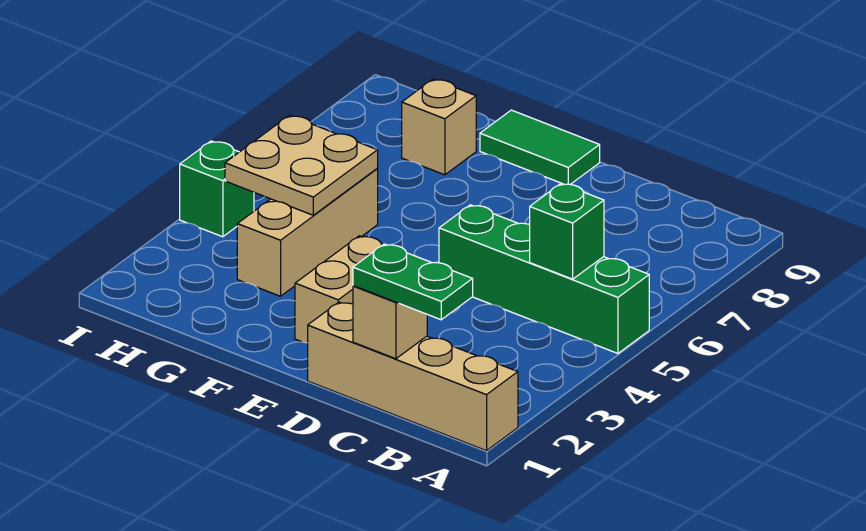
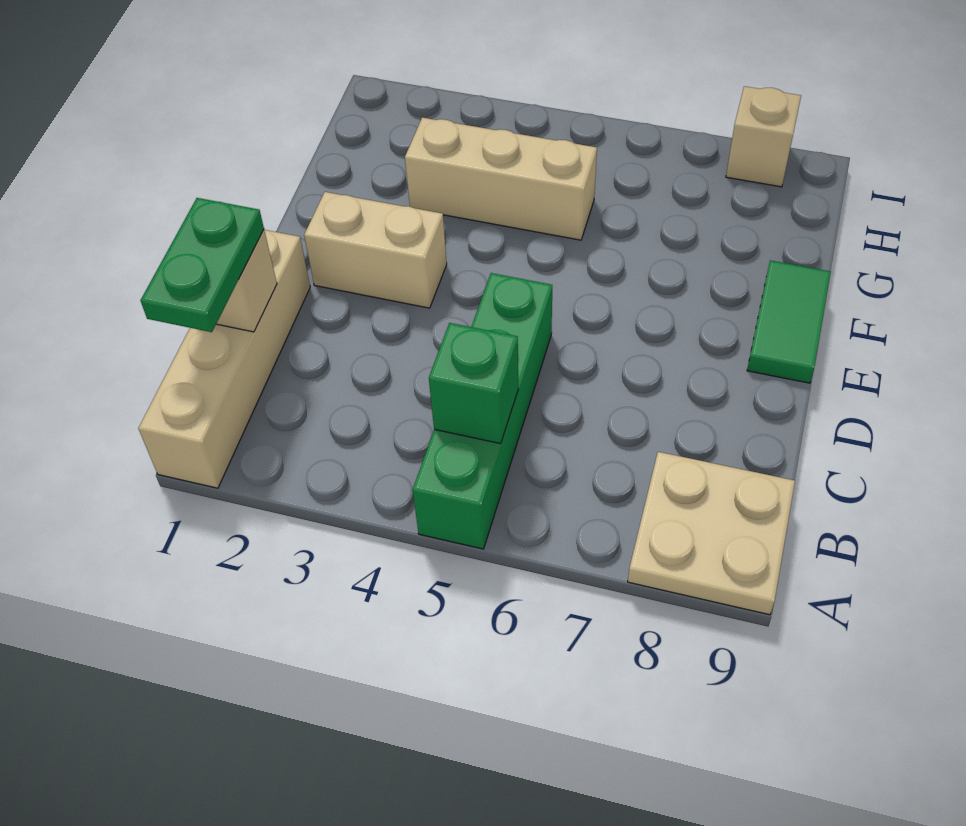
tan 2x2 plate [225,115,378,215] -> tan 2x2 plate moved to [628,452,795,615]
tan 1x1 brick [402,79,476,175] -> tan 1x1 brick moved to [726,86,801,187]
green 1x1 brick [180,141,254,237] -> none

